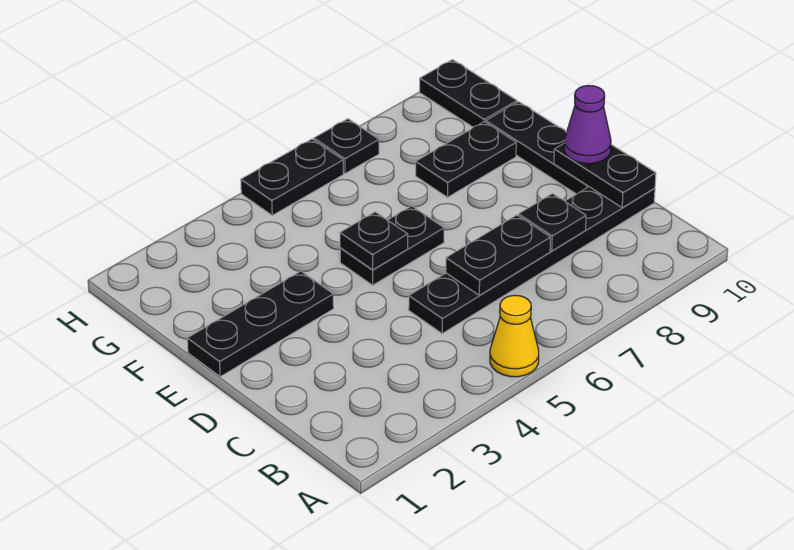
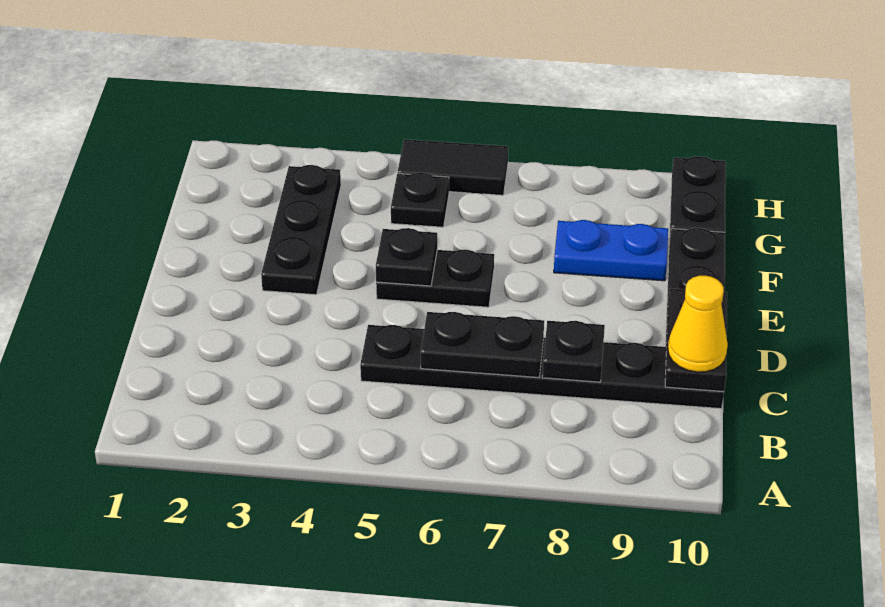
yellow 1x1 cone [490,295,539,377] -> yellow 1x1 cone moved to [668,276,728,372]
purple 1x1 cone [564,86,611,164] -> none
black 1x3 plate [187,271,334,377] -> black 1x3 plate turned to [261,165,341,295]
black 1x2 plate [416,122,516,197] -> blue 1x2 plate [554,220,668,281]
black 1x2 plate [241,139,343,215] -> black 1x2 tile [398,139,508,195]
black 1x1 plate [314,119,379,173] -> black 1x1 plate moved to [391,172,449,227]

